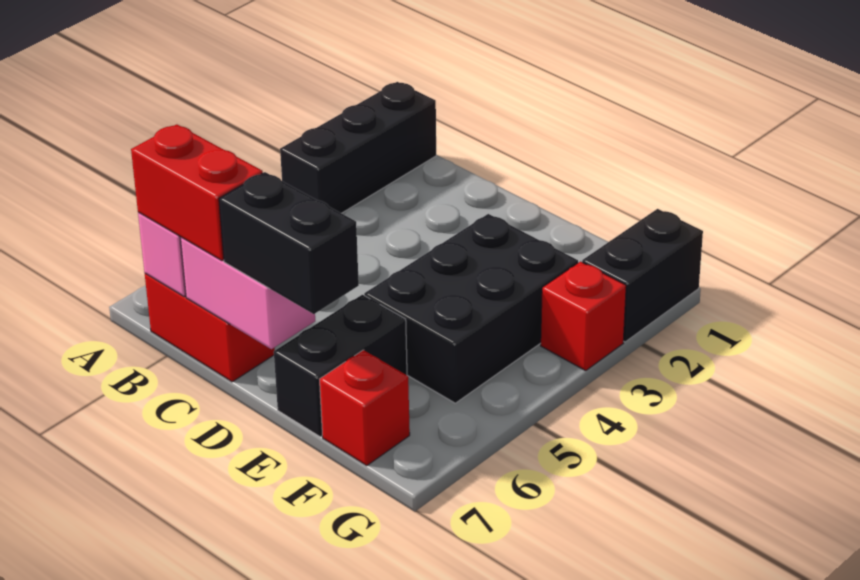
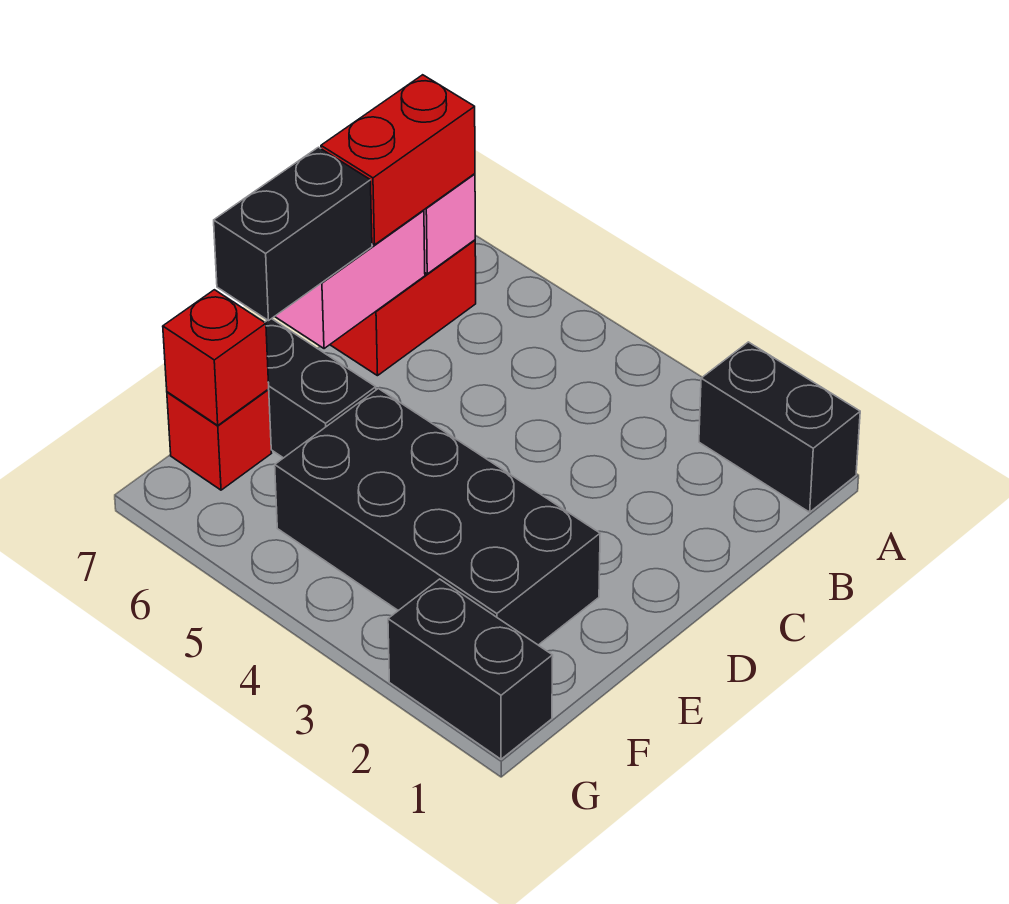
black 1x3 brick [280,82,436,213] -> black 1x2 brick [699,342,860,512]
black 2x3 brick [364,214,578,403] -> black 2x4 brick [275,389,600,645]
red 1x1 brick [541,262,626,371] -> red 1x1 brick moved to [163,290,269,425]

